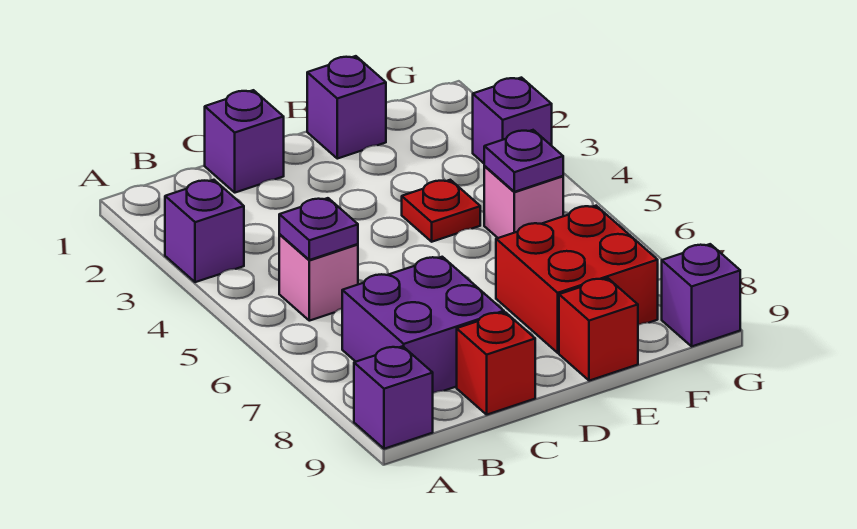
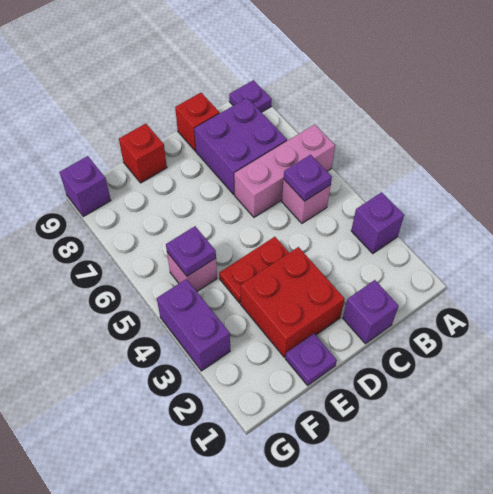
none -> pink 1x3 brick [234,124,335,217]
purple 1x1 brick [354,346,433,449] -> purple 1x1 plate [229,80,272,112]
purple 1x1 brick [307,56,386,159] -> purple 1x1 plate [285,334,337,385]
red 1x1 plate [402,180,480,242] -> red 1x2 plate [219,237,289,303]
red 2x2 brick [496,206,658,353] -> red 2x2 brick moved to [241,247,345,357]
purple 1x1 brick [473,78,552,163] -> purple 1x2 brick [157,279,230,371]

